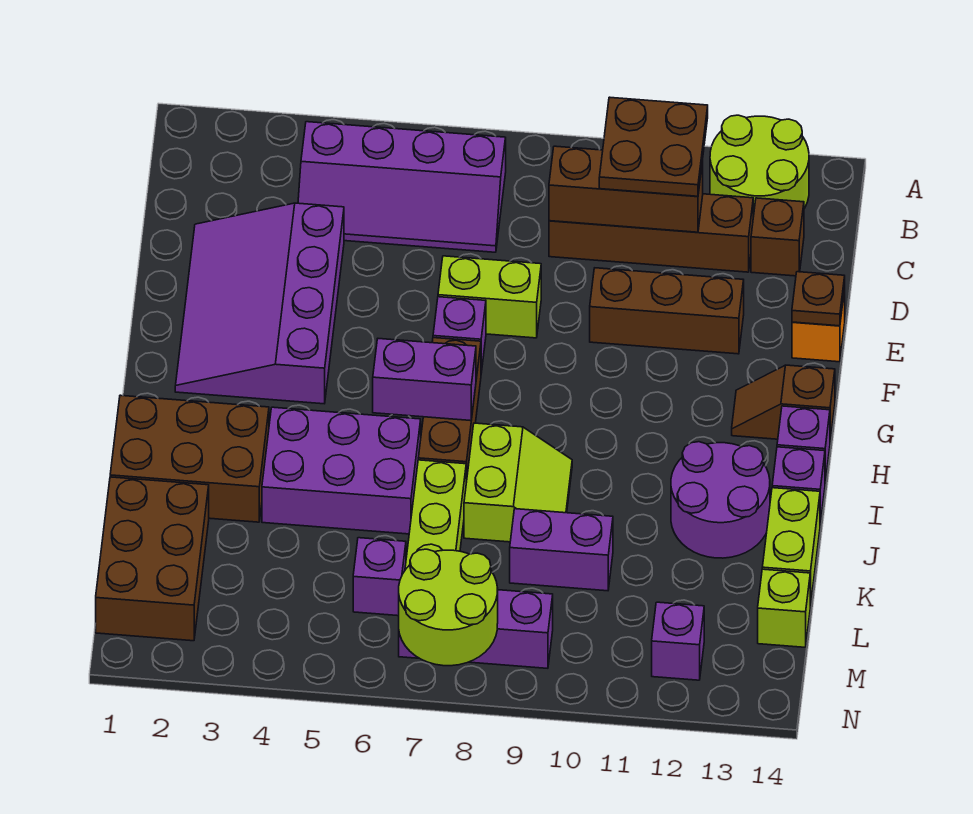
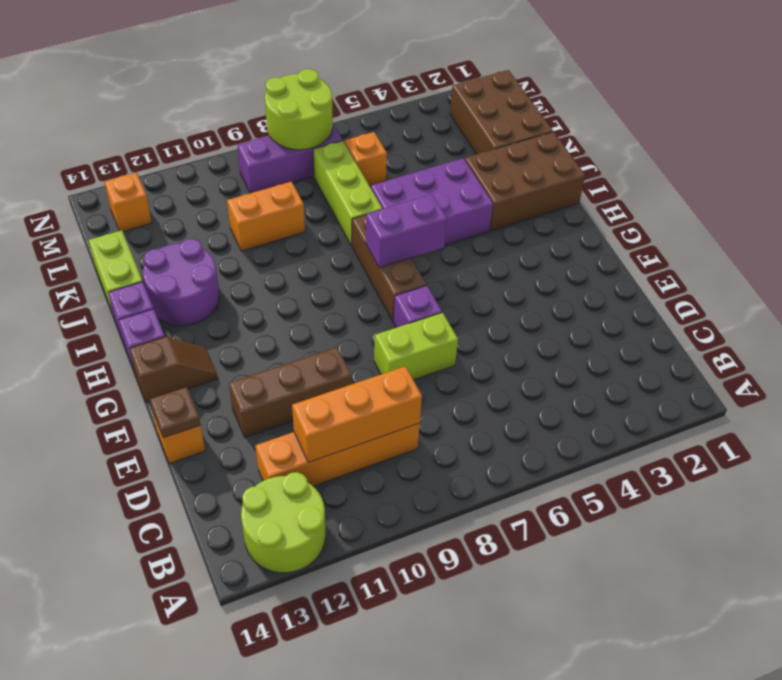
purple 2x4 slope [298,122,506,252] -> none
brown 2x2 plate [599,97,708,196] -> none
brown 1x4 brick [549,194,753,272] -> orange 1x4 brick [256,423,420,486]
brown 1x3 brick [549,146,703,232] -> orange 1x3 brick [292,366,422,462]
brown 1x1 brick [751,198,804,276] -> none
purple 3x4 slope [175,203,344,404] -> none
lime 2x2 slope [464,423,572,542] -> none
purple 1x2 brick [510,509,613,591] -> orange 1x2 brick [227,182,305,251]
purple 1x1 brick [353,538,406,616] -> orange 1x1 brick [345,132,387,186]
lime 1x1 brick [758,569,810,647] -> none
purple 1x1 brick [652,602,704,680] -> none
none -> orange 1x1 brick [105,173,152,231]

